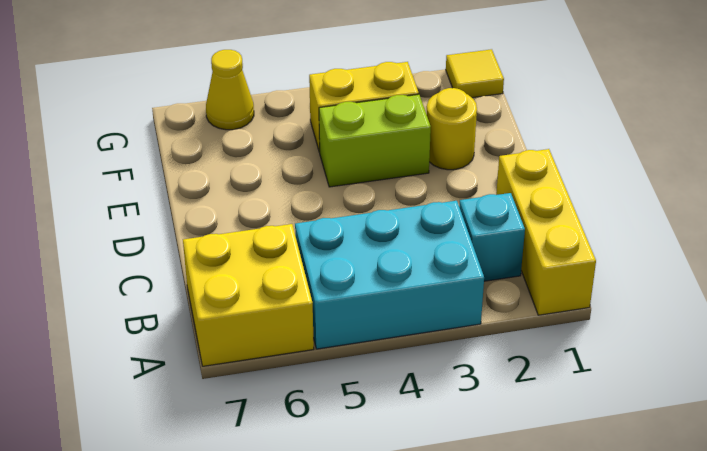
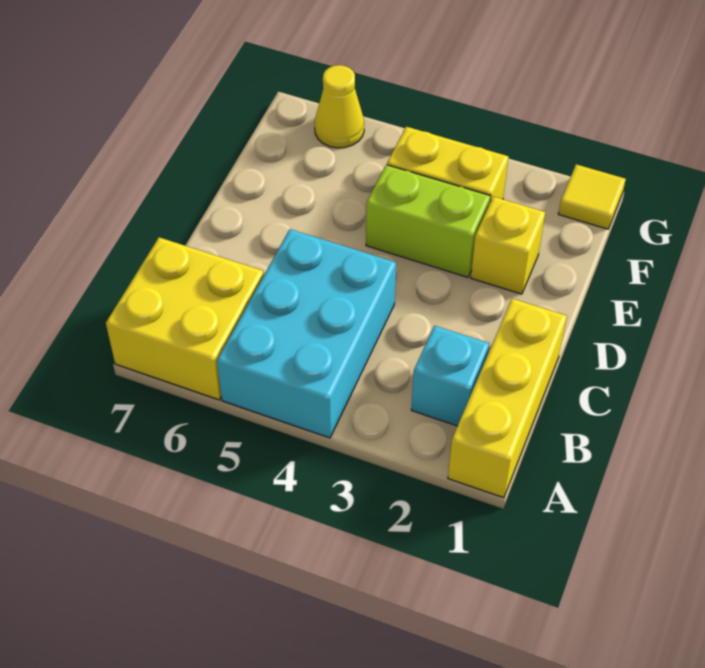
cyan 2x3 brick [295,201,484,349] -> cyan 2x3 brick turned to [217,229,396,438]
yellow 1x1 round brick [427,88,477,170] -> yellow 1x1 brick [471,197,545,294]

